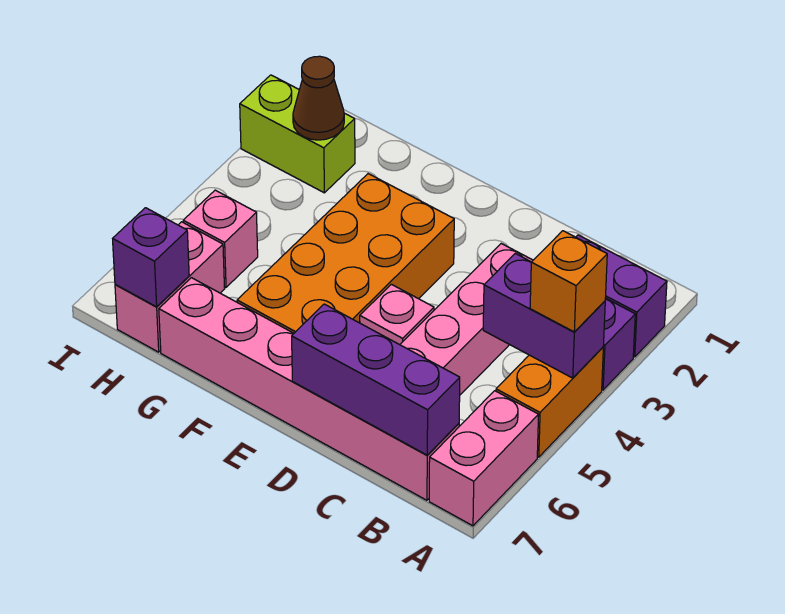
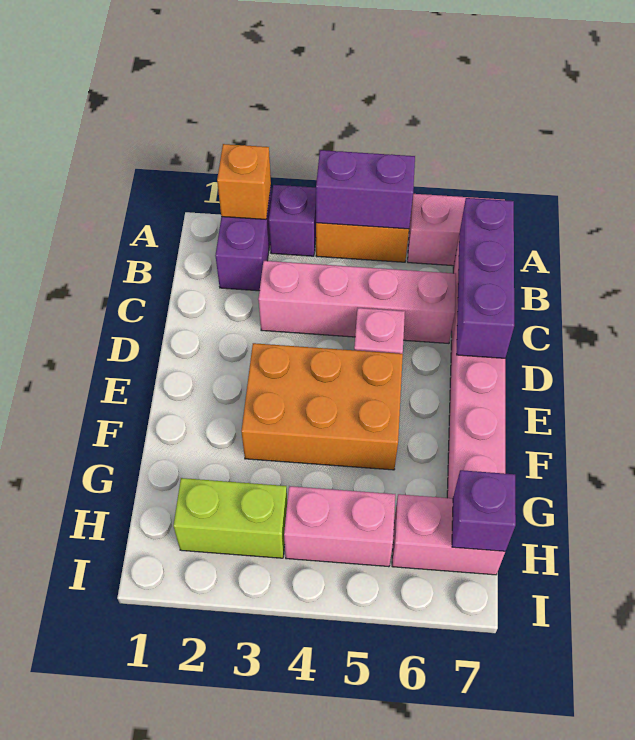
purple 1x2 brick [483,254,605,378] -> purple 1x2 brick turned to [316,150,415,229]
orange 1x1 brick [530,231,607,332] -> orange 1x1 brick moved to [217,144,271,219]
orange 2x4 brick [237,174,454,333] -> orange 2x3 brick [241,343,403,470]
lime 1x2 brick [240,75,355,193] -> lime 1x2 brick turned to [173,478,287,558]
brown 1x1 cone [293,56,344,140] -> none
pink 1x1 brick [183,190,258,287] -> pink 1x2 brick [284,486,395,567]

